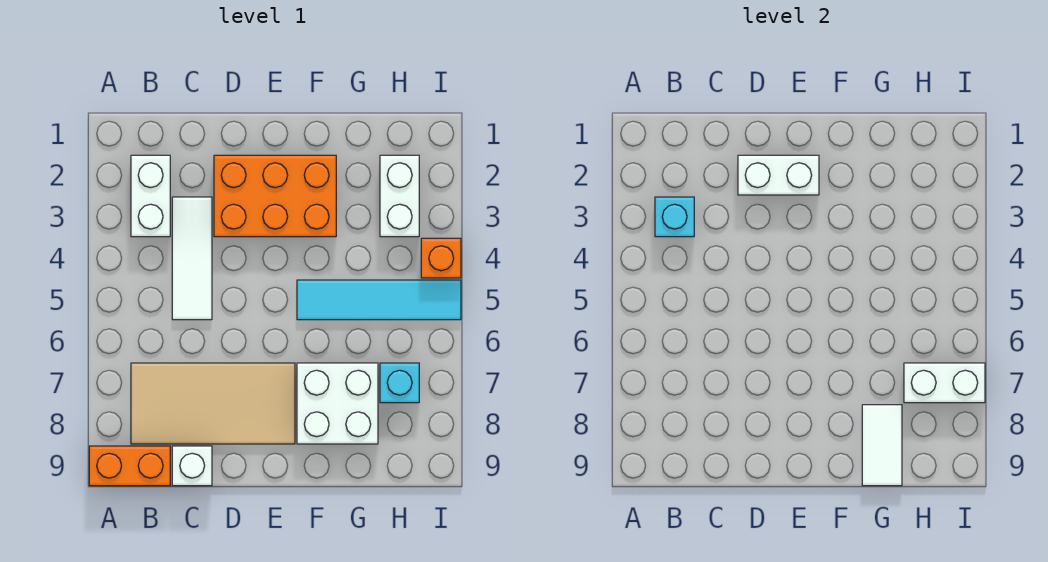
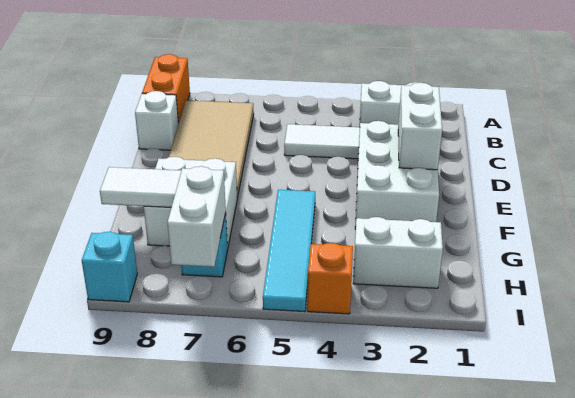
cyan 1x1 brick [655,197,694,237] -> cyan 1x1 brick moved to [82,232,137,302]
orange 2x3 brick [214,155,336,237] -> white 2x3 brick [355,121,439,229]

